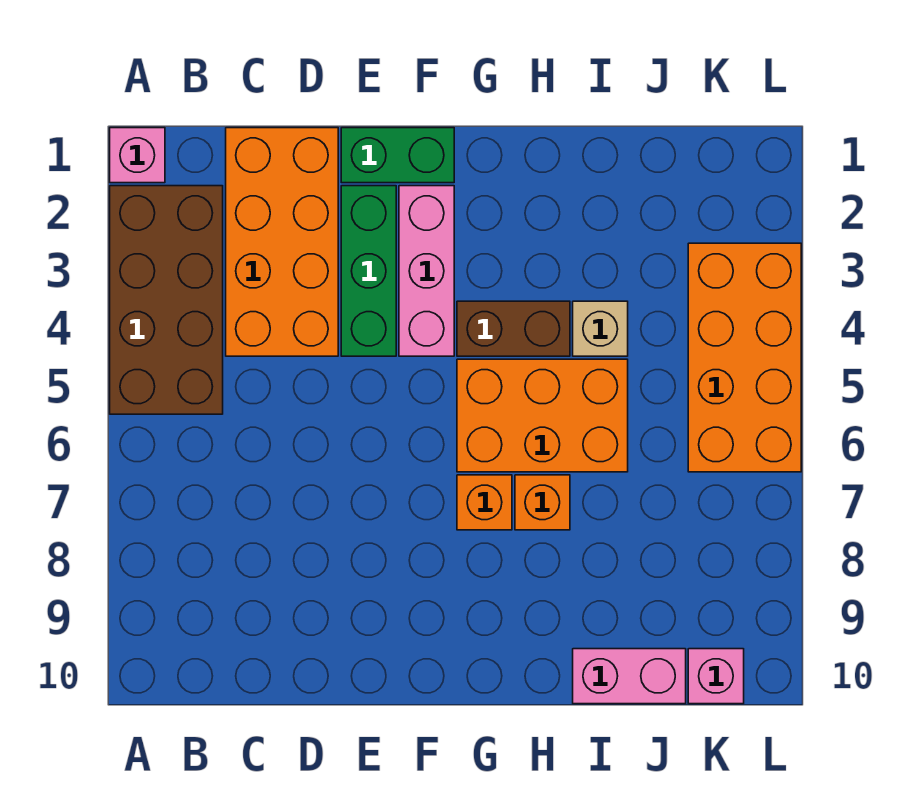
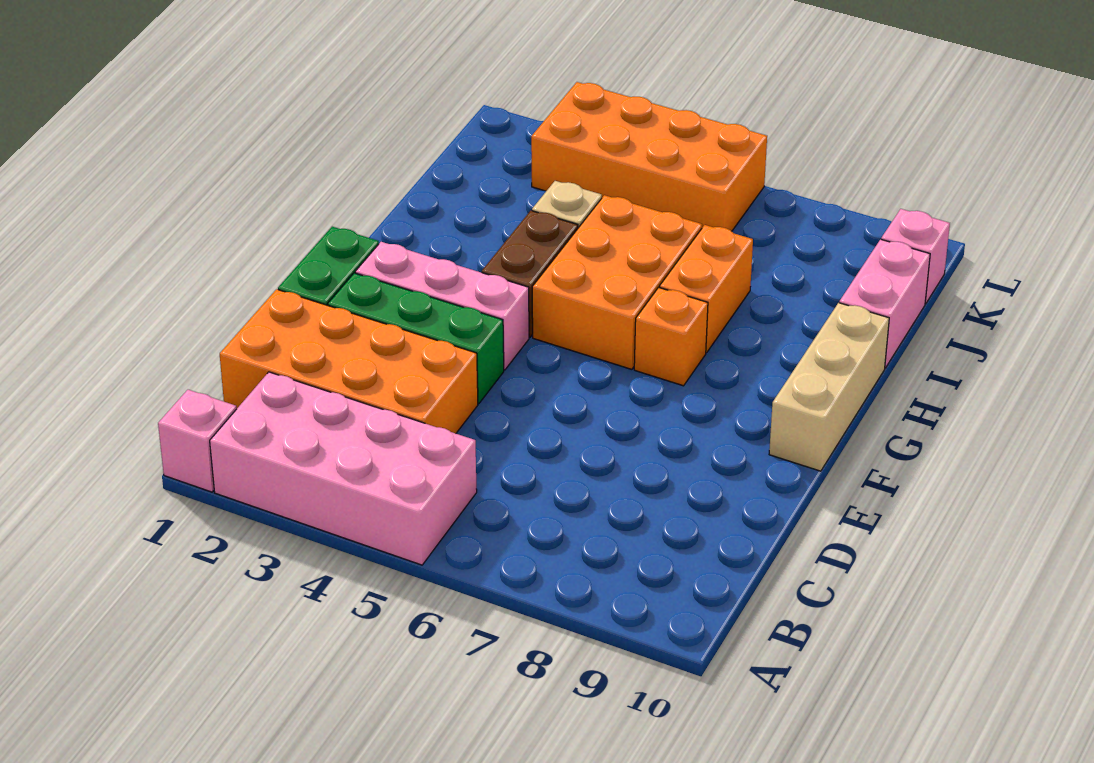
brown 2x4 brick [110,186,223,414] -> pink 2x4 brick [210,372,477,565]
none -> tan 1x3 brick [769,303,889,471]
orange 1x1 brick [515,475,570,530] -> orange 1x2 brick [659,225,753,353]

